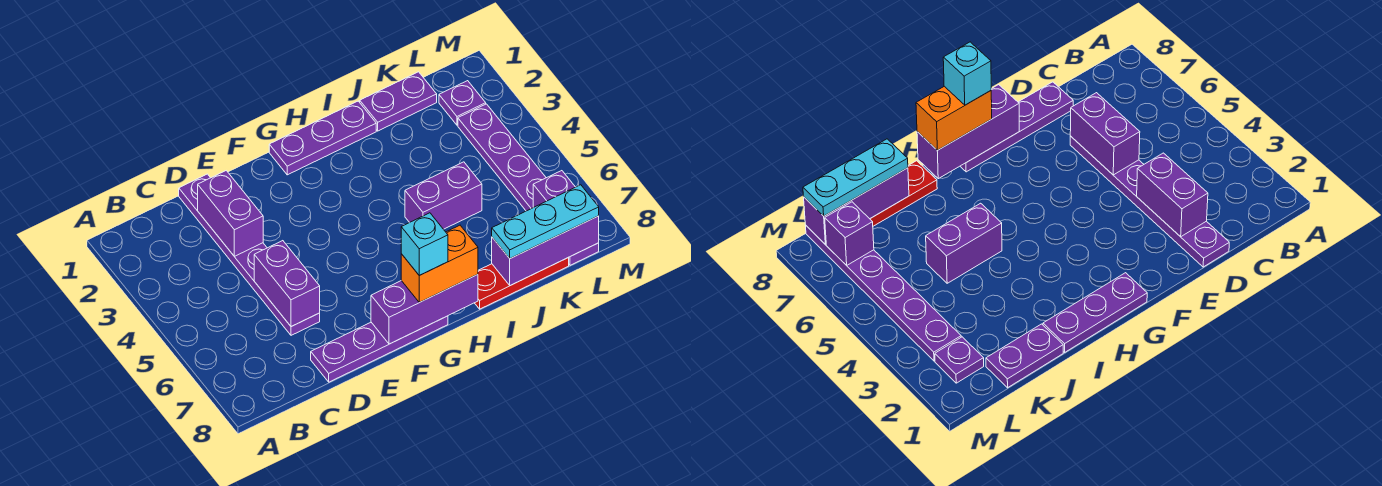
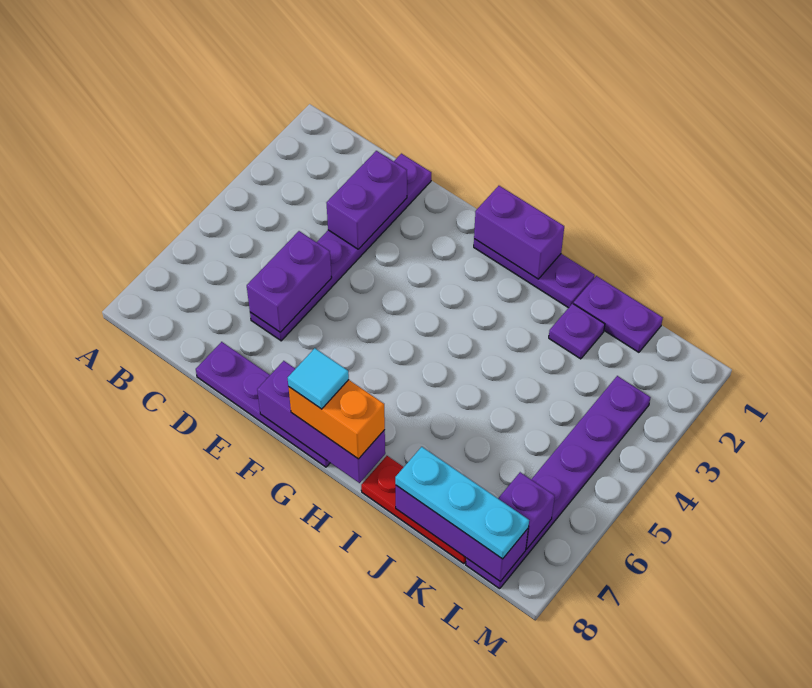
cyan 1x1 brick [401,213,448,275] -> cyan 1x1 tile [288,348,349,409]
purple 1x2 brick [405,162,482,229] -> purple 1x2 brick moved to [474,186,564,279]
purple 1x1 plate [439,81,486,125] -> purple 1x1 plate moved to [549,303,605,359]

